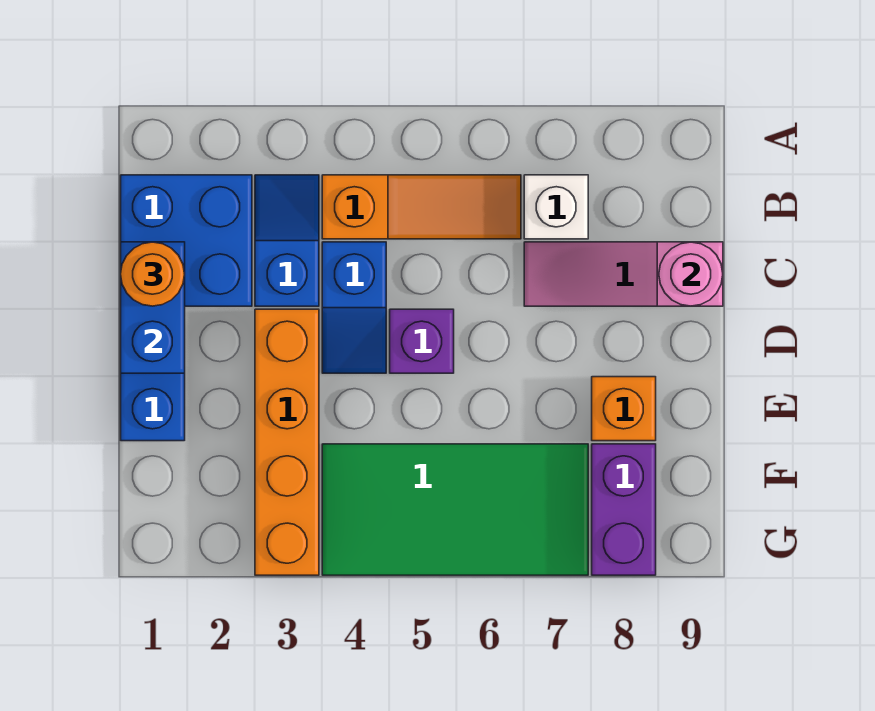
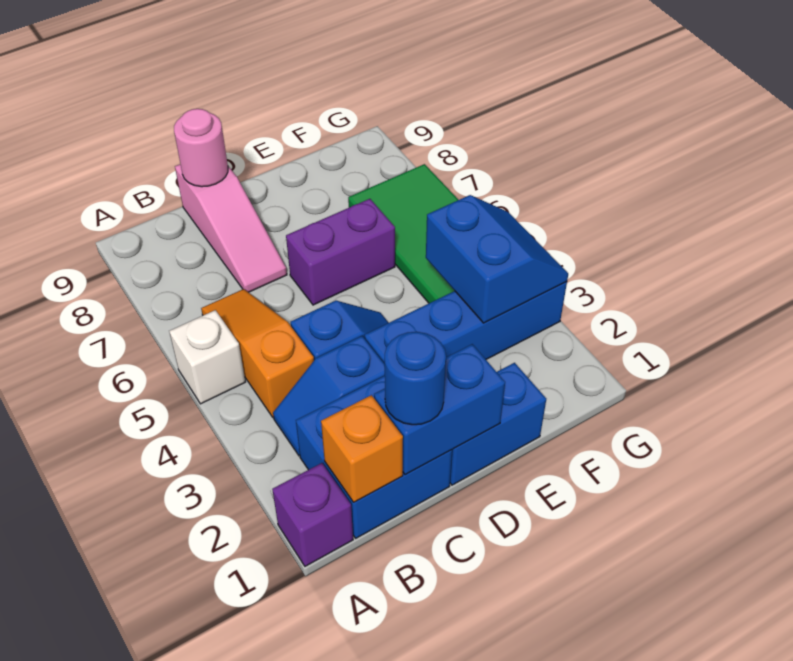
white 1x1 brick [524,175,588,239] -> white 1x1 brick moved to [169,310,245,404]
orange 1x1 round brick [121,242,185,306] -> blue 1x1 round brick [385,332,446,425]
orange 1x4 brick [255,309,319,575] -> blue 1x4 brick [365,282,567,364]
purple 1x1 brick [390,309,454,373] -> purple 1x1 brick moved to [272,463,353,566]
orange 1x1 brick [592,377,656,441] -> orange 1x1 brick moved to [321,395,403,502]
none -> blue 2x2 slope [426,195,568,323]
purple 1x2 brick [592,444,656,575] -> purple 1x2 brick moved to [286,199,395,305]

